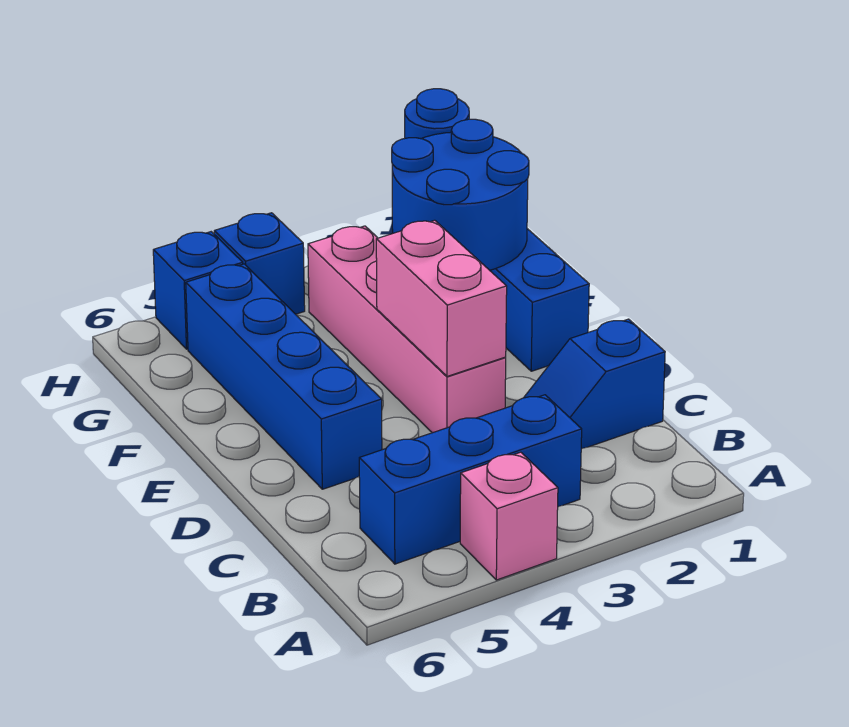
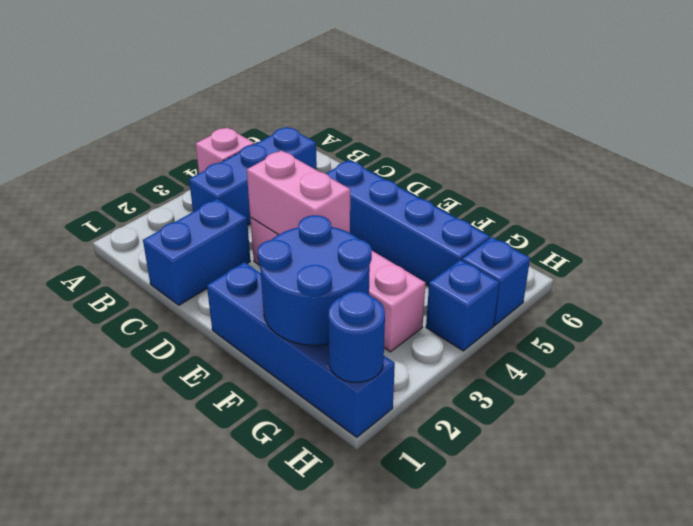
blue 1x2 slope [524,319,665,449] -> blue 1x2 brick [143,199,250,305]

